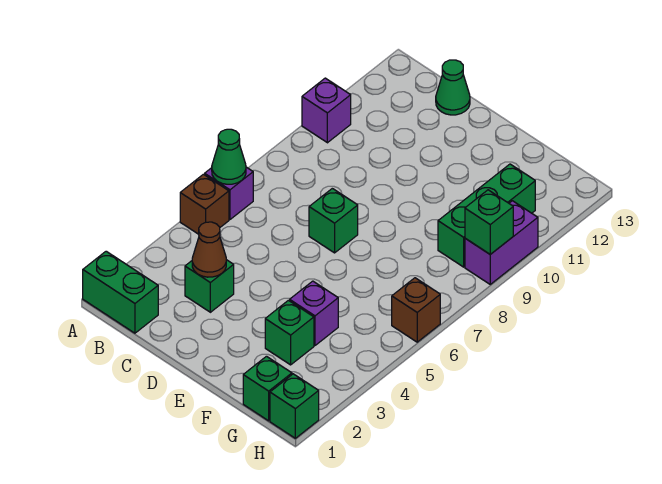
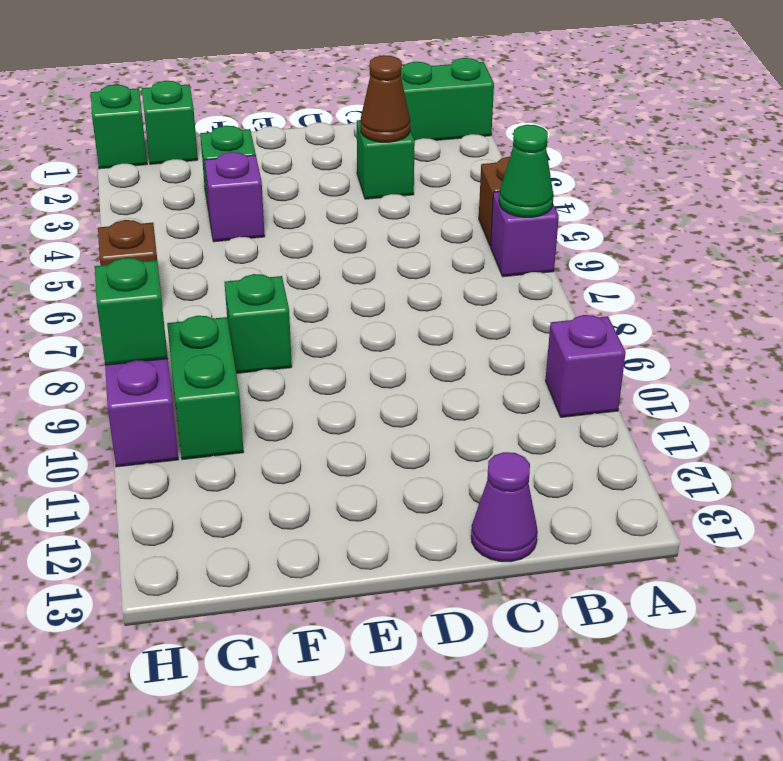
green 1x1 cone [436,60,470,115] -> purple 1x1 cone [471,452,538,562]
green 1x1 brick [309,188,358,253] -> green 1x1 brick moved to [225,274,292,373]
green 1x3 brick [438,164,535,267] -> green 1x2 brick [167,316,244,460]

